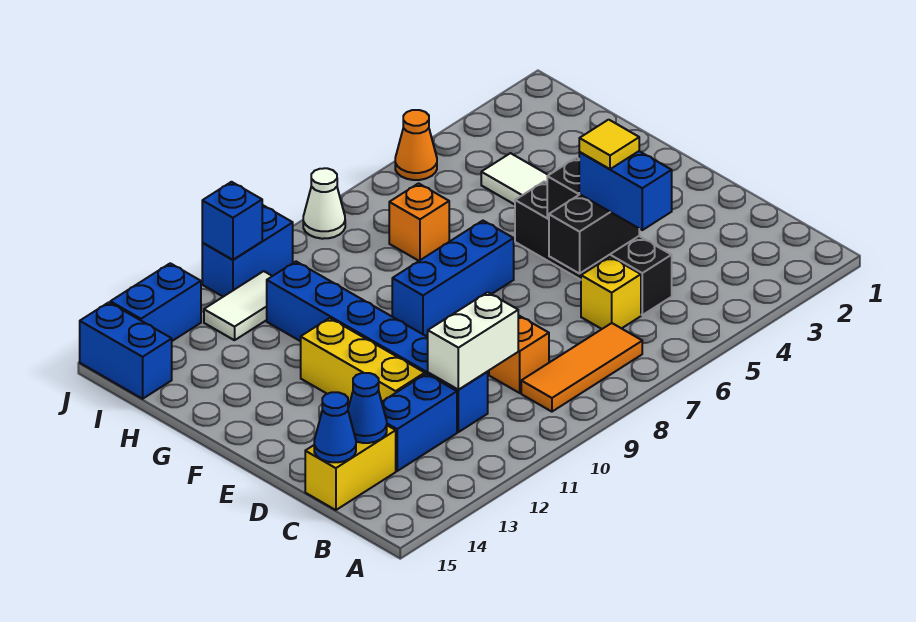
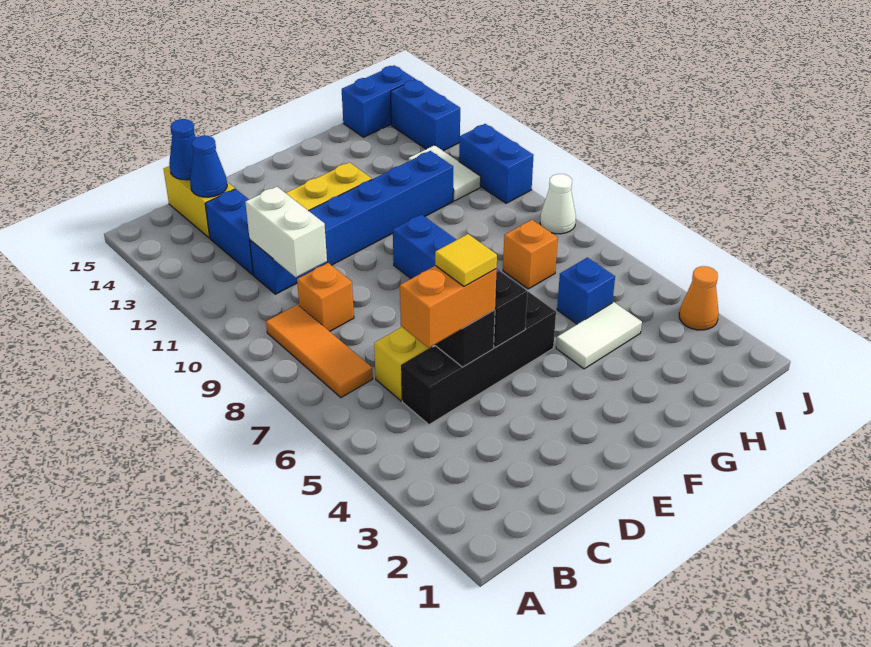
blue 1x2 brick [579,151,672,230] -> orange 1x2 brick [400,266,497,348]
orange 1x1 cone [395,110,437,180] -> orange 1x1 cone moved to [679,266,719,330]
blue 1x1 brick [202,182,262,260] -> blue 1x1 brick moved to [557,258,615,324]

